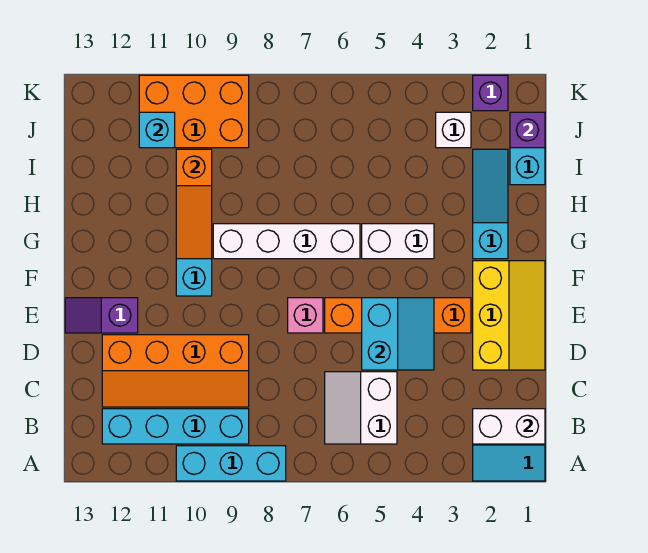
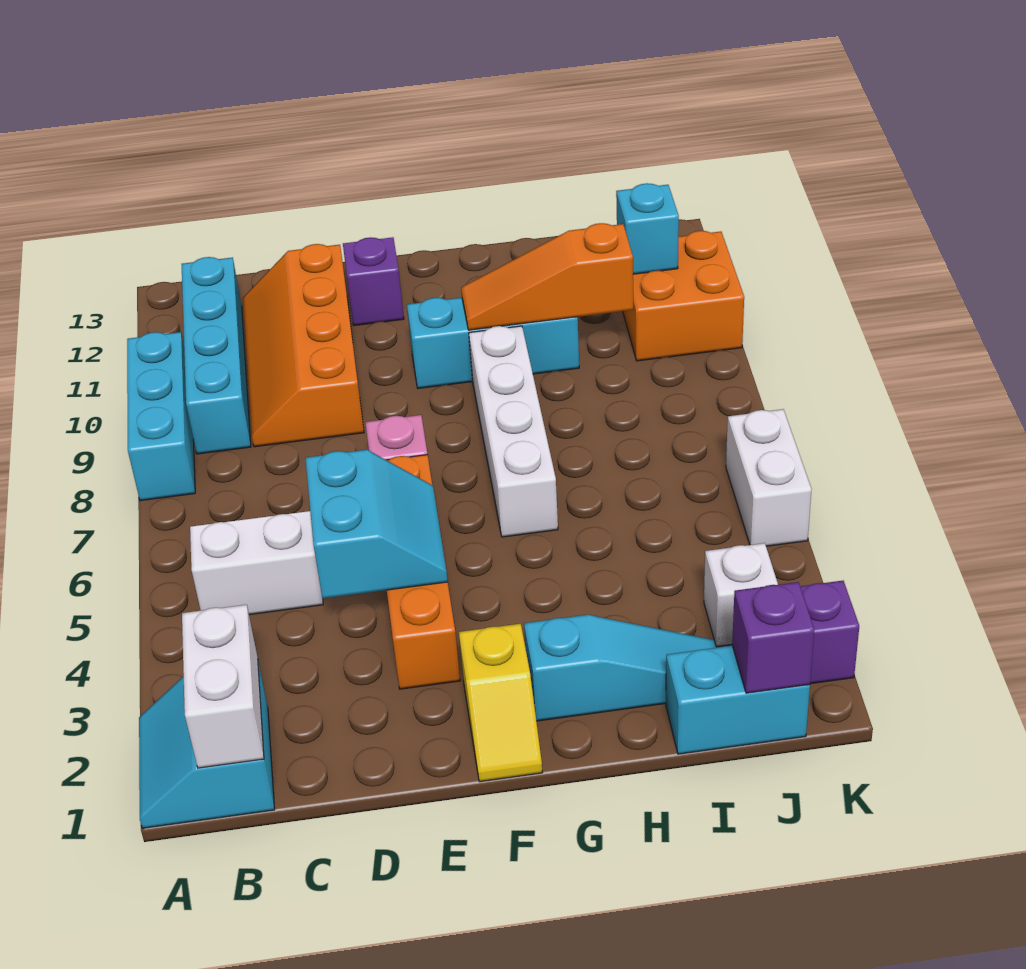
yellow 2x3 slope [473,261,545,370] -> yellow 1x2 slope [459,624,542,782]
cyan 2x2 slope [362,298,434,370] -> cyan 2x2 slope turned to [305,450,448,599]
white 1x2 brick [362,224,434,259] -> white 1x2 brick moved to [726,409,812,546]
orange 2x3 brick [139,75,249,148] -> orange 2x2 brick [623,231,744,361]

